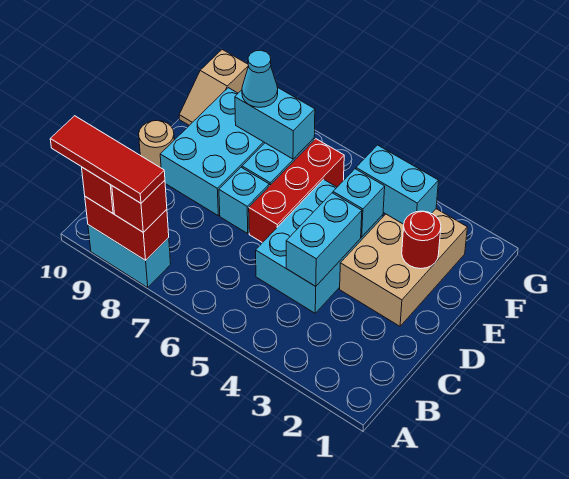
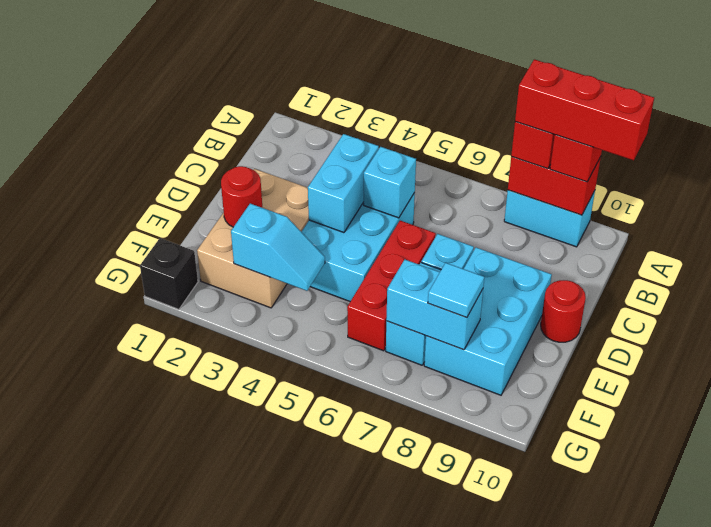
red 1x3 tile [50,116,165,203] -> red 1x3 brick [515,59,654,160]
tan 1x1 round brick [139,120,174,168] -> red 1x1 round brick [541,280,586,342]
cyan 1x1 brick [333,169,385,237] -> cyan 1x1 brick moved to [364,147,416,218]
cyan 1x2 brick [356,145,439,224] -> cyan 1x2 slope [231,204,325,291]
cyan 1x1 cone [242,50,278,107] -> cyan 1x1 tile [428,263,484,318]
tan 1x2 slope [179,50,249,125] -> none
none -> black 1x1 brick [140,238,198,309]

